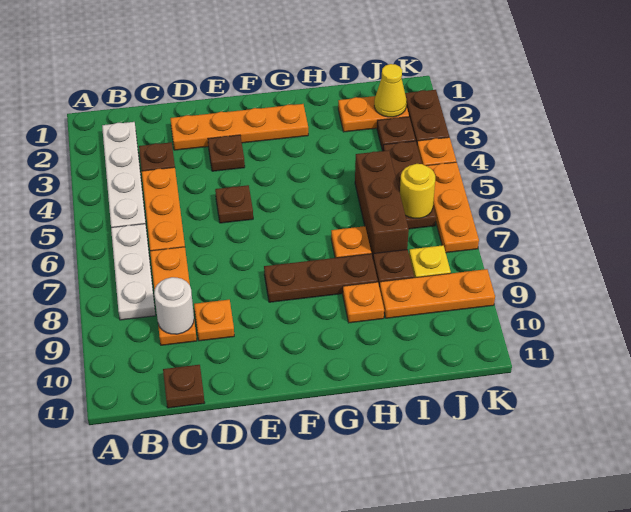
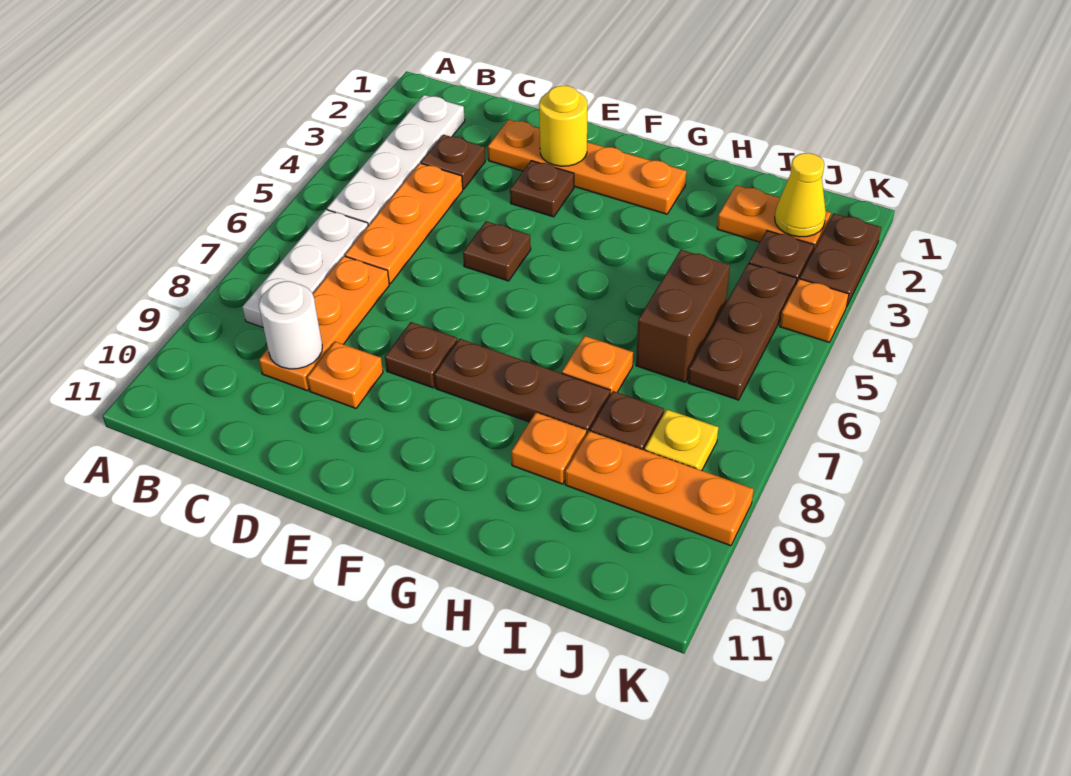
brown 1x1 plate [163,365,205,408] -> brown 1x1 plate moved to [385,322,458,388]
brown 1x3 brick [355,150,409,257] -> brown 1x2 brick [636,250,730,382]
yellow 1x1 round brick [400,164,435,218] -> yellow 1x1 round brick moved to [539,86,587,166]
orange 1x3 plate [427,162,479,253] -> none

